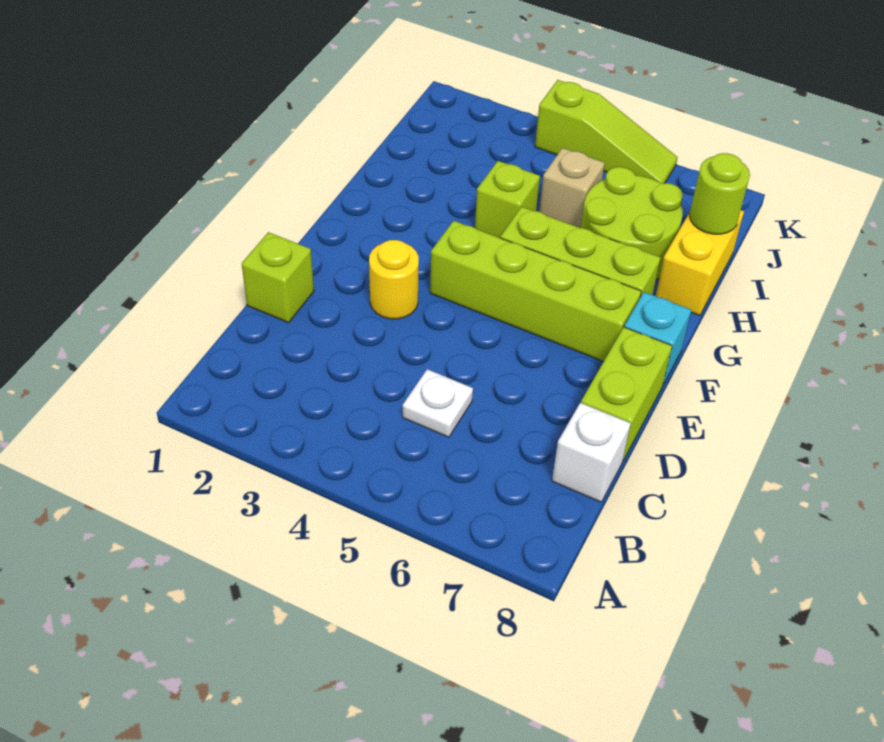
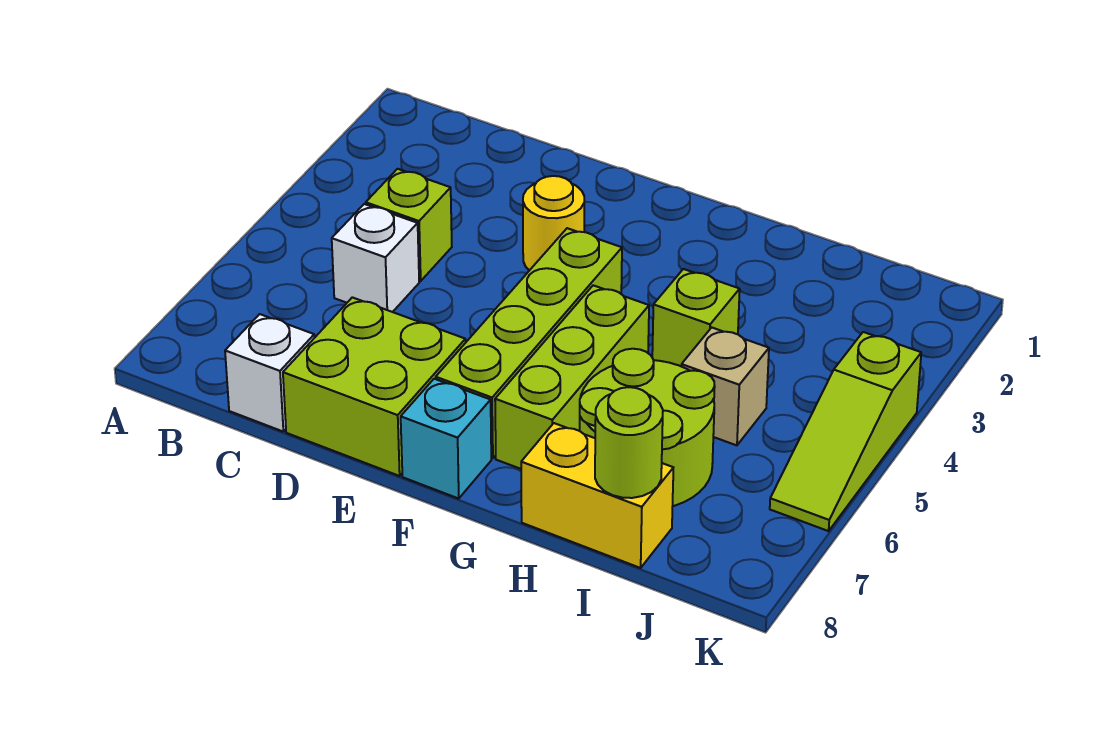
white 1x1 plate [403,369,473,437] -> white 1x1 brick [332,204,419,312]
lime 1x1 brick [242,232,314,323] -> lime 1x1 brick moved to [366,169,452,281]
lime 1x2 brick [581,327,672,460] -> lime 2x2 brick [283,297,466,476]

